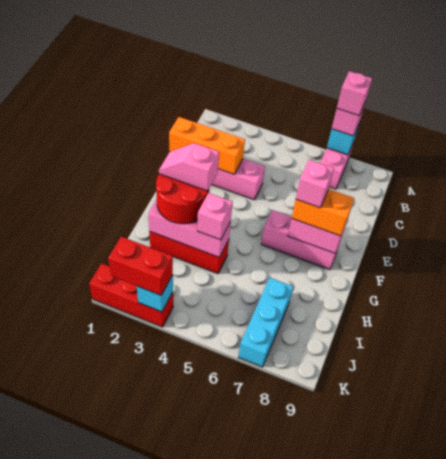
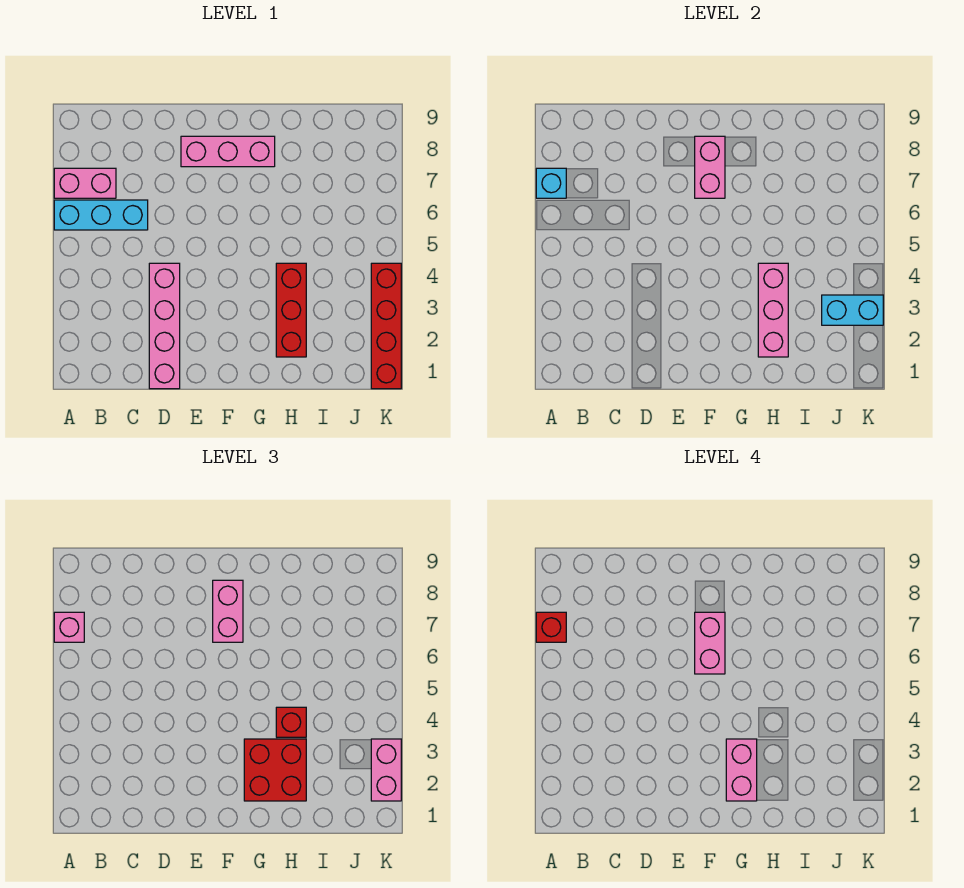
pink 1x1 brick [337,71,372,115] -> red 1x1 brick [536,612,566,642]
orange 1x3 brick [169,117,245,174] -> none
pink 1x3 brick [261,210,340,270] -> pink 1x3 brick turned to [181,136,275,167]
orange 1x2 brick [292,189,354,236] -> pink 1x2 brick [213,580,243,642]
pink 1x1 brick [296,160,334,208] -> pink 1x2 brick [695,612,725,674]
red 2x2 round brick [156,174,209,224] -> red 2x2 brick [244,739,306,801]
pink 1x2 slope [159,143,219,191] -> pink 1x2 brick [726,739,757,801]
pink 1x1 brick [197,193,233,240] -> red 1x1 brick [276,707,306,737]
cyan 1x3 brick [238,278,293,367] -> cyan 1x3 brick moved to [54,200,148,230]
red 1x3 brick [89,263,173,327] -> red 1x4 brick [371,263,401,389]
red 1x2 brick [108,237,173,295] -> pink 1x2 brick [371,739,401,801]
cyan 1x1 brick [137,275,173,312] -> cyan 1x2 brick [822,295,883,325]

